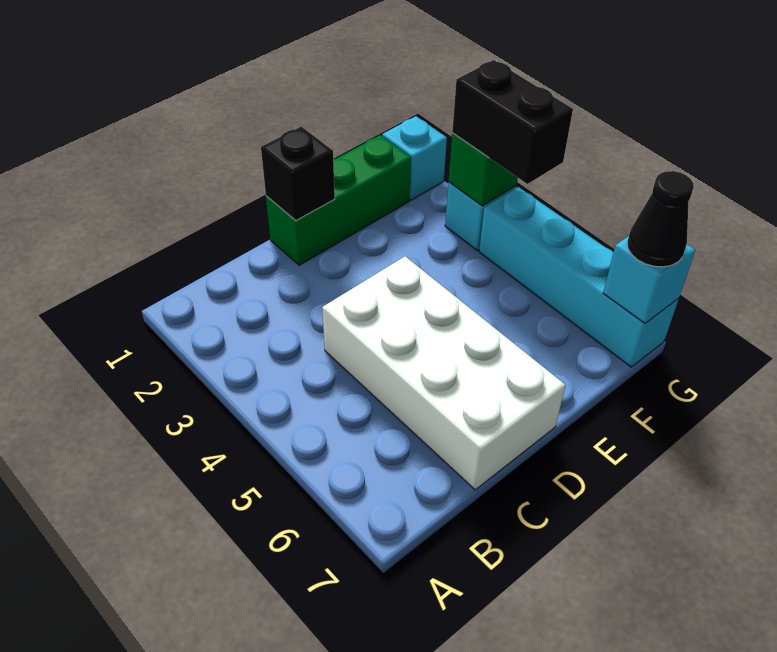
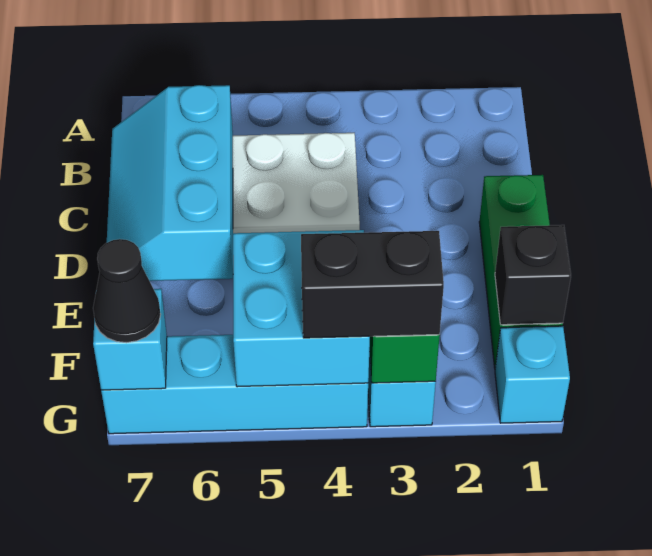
none -> cyan 2x3 slope [107,85,233,281]
black 1x1 brick [261,126,335,221] -> black 1x1 brick moved to [495,225,571,325]
none -> cyan 2x2 brick [233,230,370,387]

